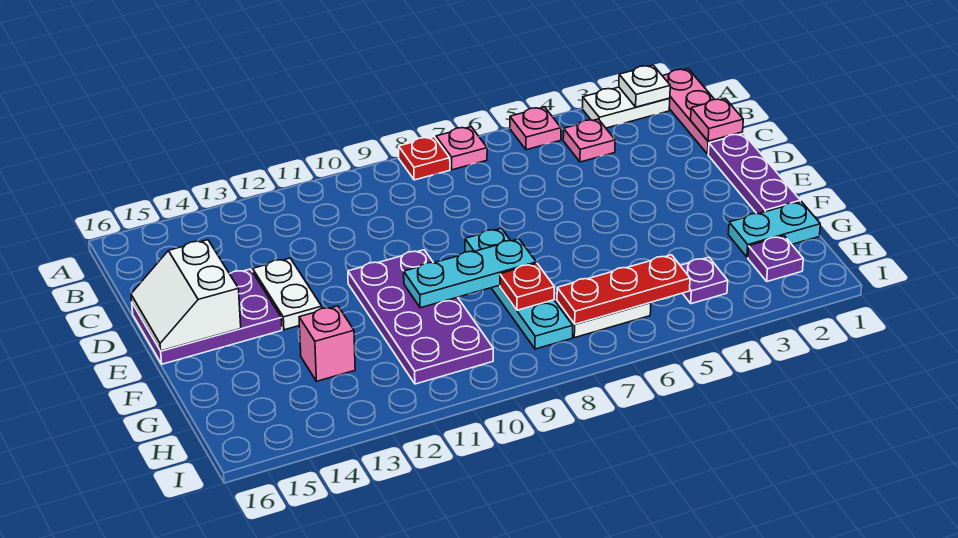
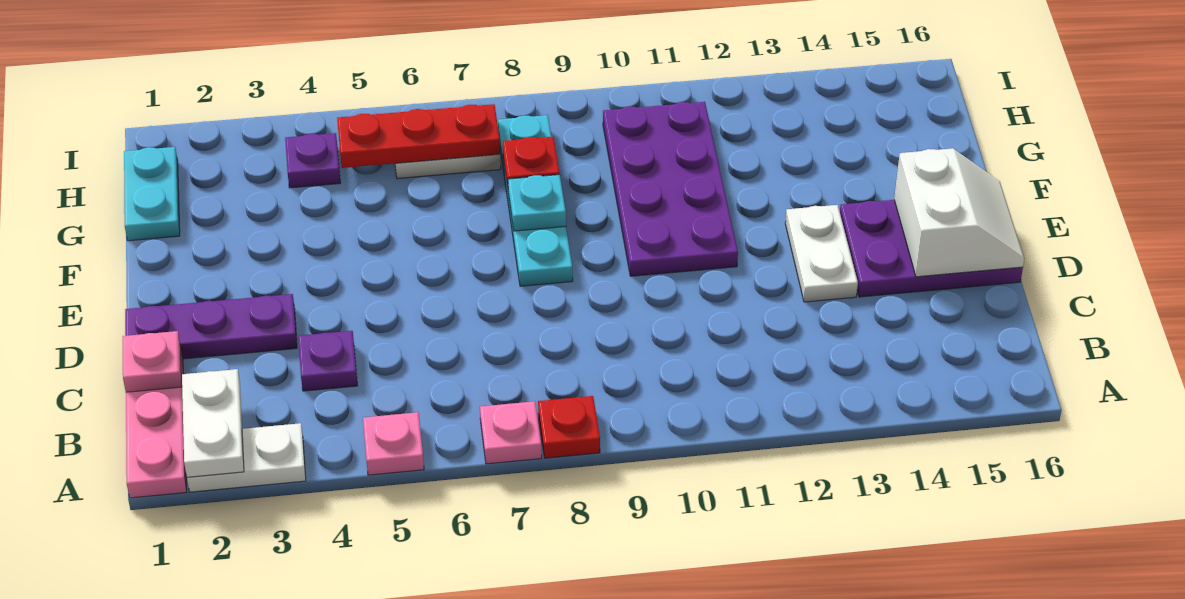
white 1x1 plate [619,65,670,107] -> white 1x2 plate [182,369,244,477]
pink 1x1 plate [563,119,615,162] -> none
purple 1x3 plate [708,133,800,214] -> purple 1x3 plate turned to [125,294,297,359]
cyan 1x3 plate [404,239,536,308] -> cyan 1x1 plate [508,175,566,231]
cyan 1x2 plate [728,202,820,257] -> cyan 1x2 plate turned to [124,147,180,241]
pink 1x1 brick [299,306,355,381] -> none
purple 1x1 plate [748,236,803,281] -> purple 1x1 plate moved to [298,331,358,391]

